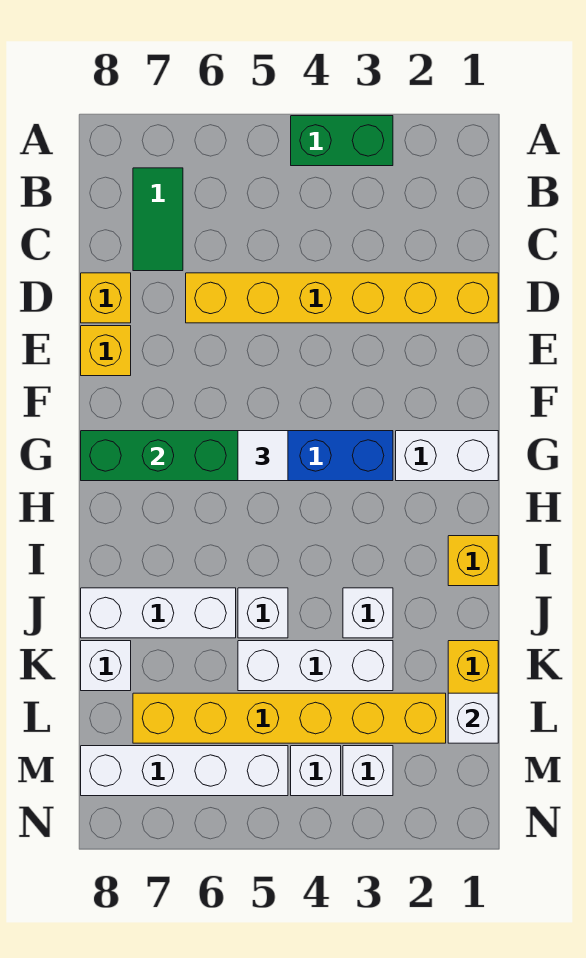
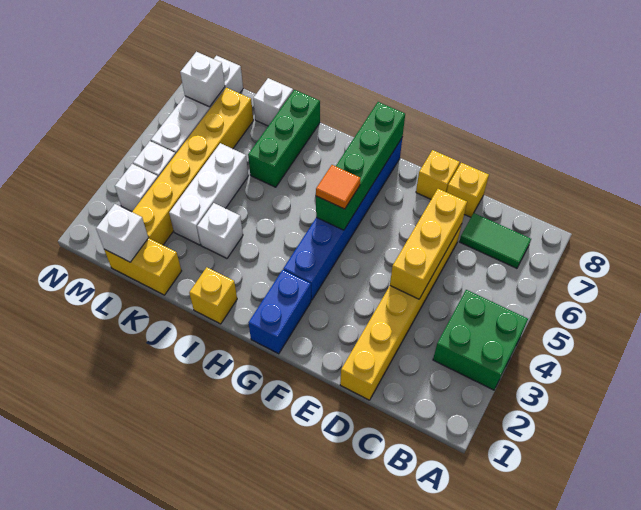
green 1x2 brick [291,116,393,166] -> green 2x2 brick [433,290,528,390]
none -> yellow 1x3 brick [390,189,467,299]
white 1x2 brick [396,431,498,481] -> blue 1x2 brick [249,270,311,354]
white 1x1 tile [238,431,288,481] -> orange 1x1 tile [316,165,360,209]
white 1x1 brick [238,588,288,638] -> white 1x1 brick moved to [180,52,225,107]
white 1x3 brick [81,588,236,638] -> green 1x3 brick [248,90,320,187]

